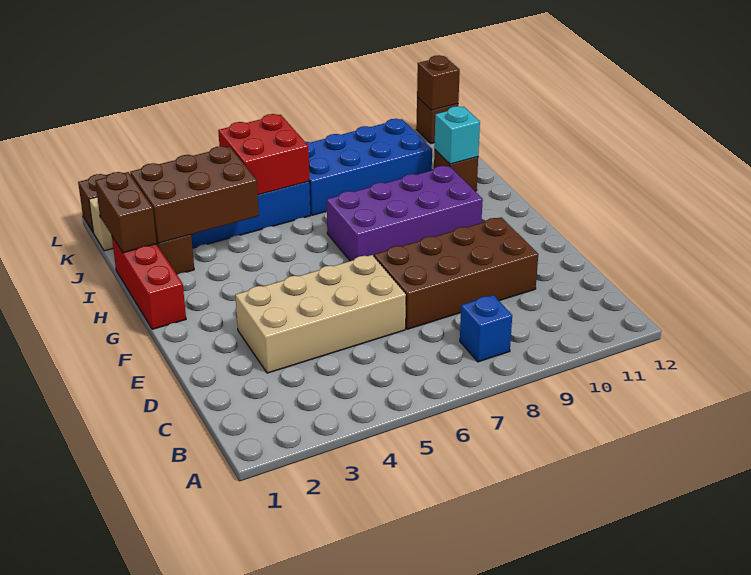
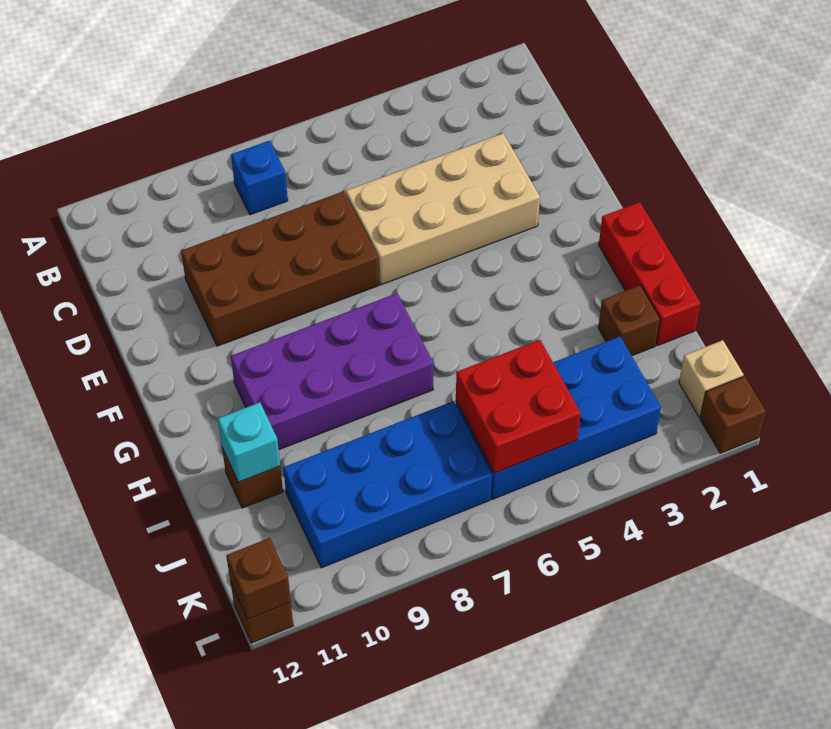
brown 1x2 brick [95,172,156,253] -> none
brown 2x3 brick [130,146,259,243] -> none

